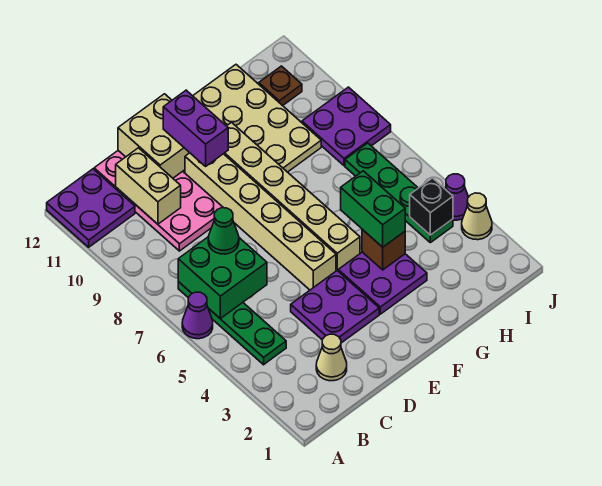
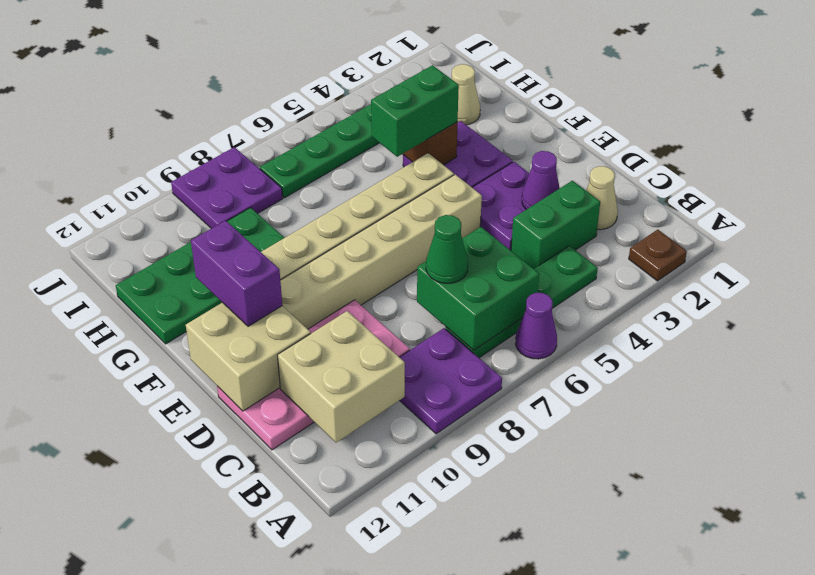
purple 2x2 plate [47,169,135,247] -> purple 2x2 plate moved to [399,328,502,434]
none -> green 1x2 brick [511,181,600,269]
tan 1x2 brick [116,148,181,224] -> tan 2x2 brick [277,311,405,443]
purple 1x2 brick [163,90,228,166] -> purple 1x2 brick turned to [191,220,282,326]
tan 2x4 plate [193,65,321,172] -> green 2x4 plate [116,208,284,344]
black 1x1 brick [410,178,453,235] -> none
brown 1x1 plate [259,66,302,106] -> brown 1x1 plate moved to [629,230,687,281]
tan 1x1 cone [462,193,492,240] -> tan 1x1 cone moved to [452,64,480,125]
purple 1x1 cone [445,174,468,220] -> purple 1x1 cone moved to [522,151,560,210]

